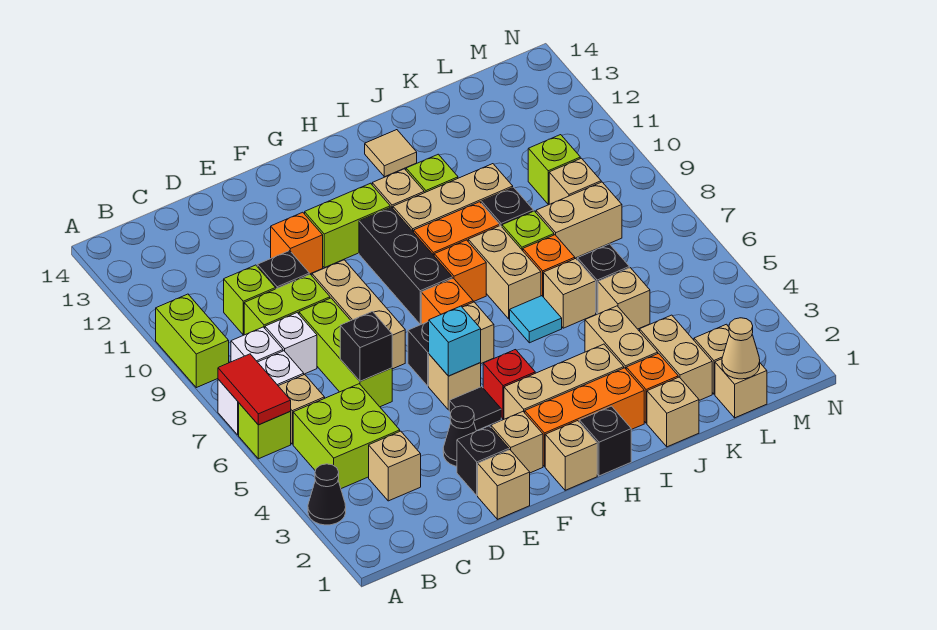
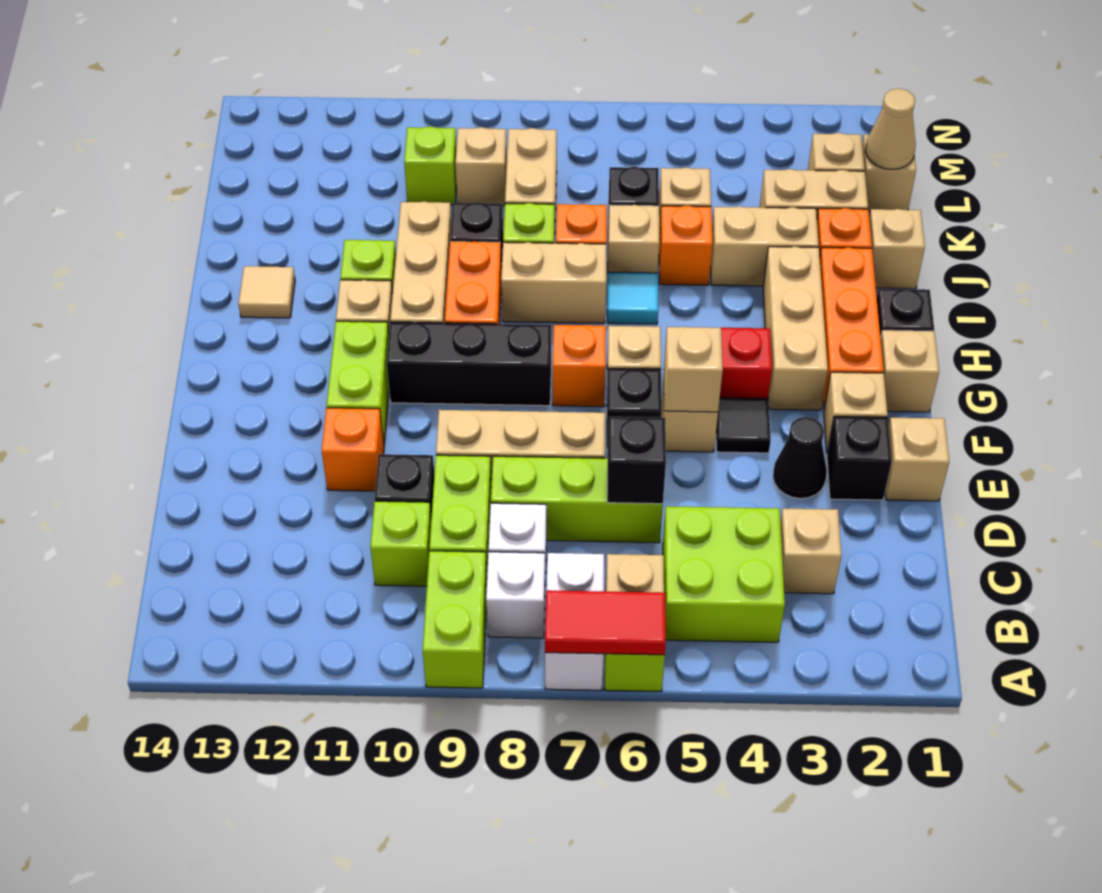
black 1x1 cone [308,464,346,525] -> none
lime 1x2 brick [156,294,229,388] -> lime 1x2 brick turned to [423,551,487,688]
cyan 1x1 brick [429,306,481,376] -> tan 1x1 brick [664,327,723,412]
orange 1x1 brick [434,240,486,302] -> orange 1x1 brick moved to [659,206,713,285]

